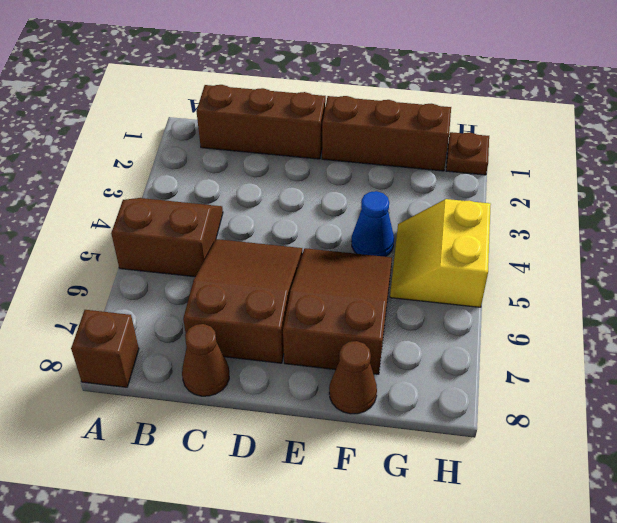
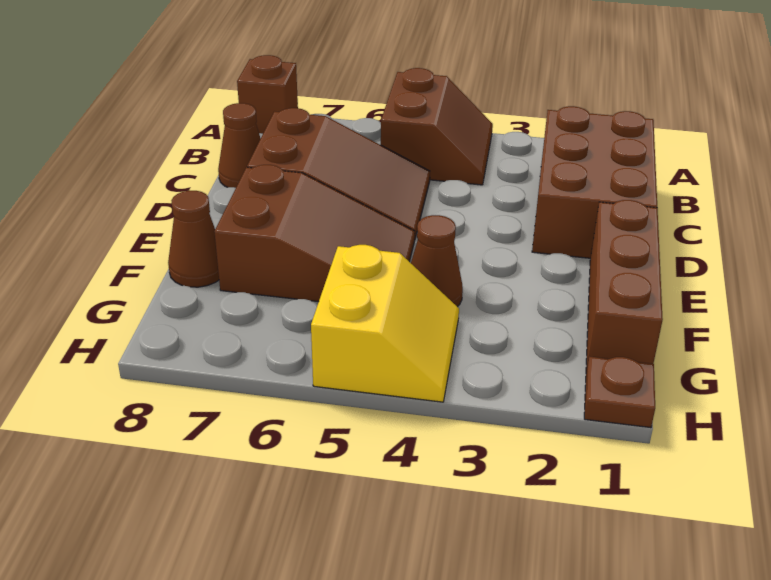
brown 1x3 brick [197,85,326,159] -> brown 2x3 brick [532,106,657,258]
blue 1x1 cone [352,191,394,257] -> brown 1x1 cone [411,215,463,307]
yellow 2x2 slope [390,199,491,307] -> yellow 2x2 slope turned to [311,245,459,402]

